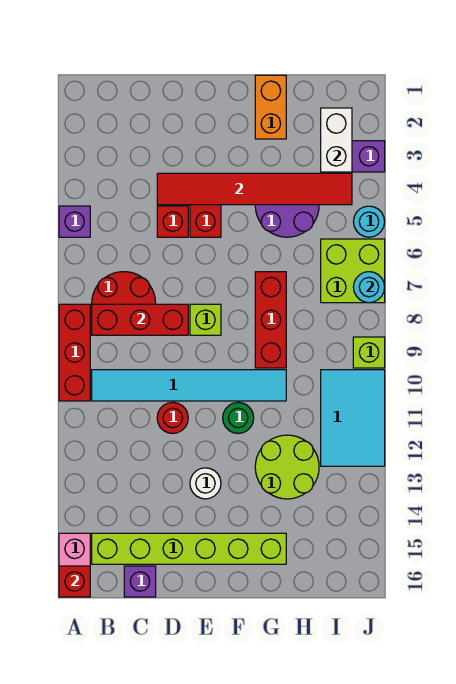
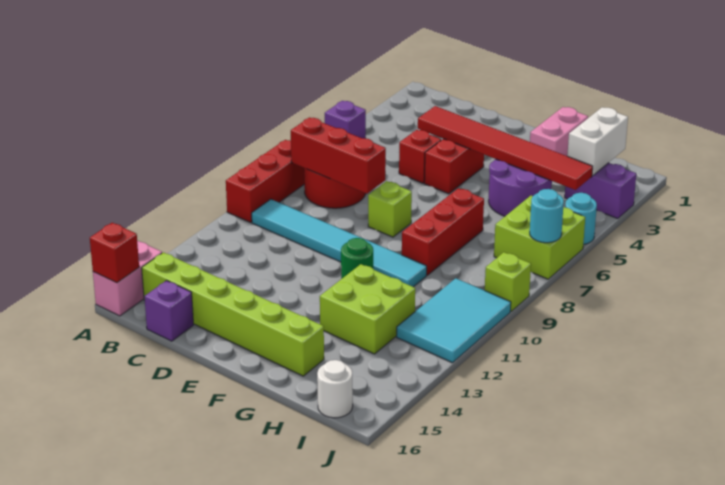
red 1x1 round brick [157,402,188,434] -> none
white 1x1 round brick [190,468,221,499] -> white 1x1 round brick moved to [317,360,353,418]
orange 1x2 brick [255,75,286,139] -> pink 1x2 brick [530,107,588,156]
lime 2x2 round brick [255,435,319,499] -> lime 2x2 brick [320,264,415,354]

